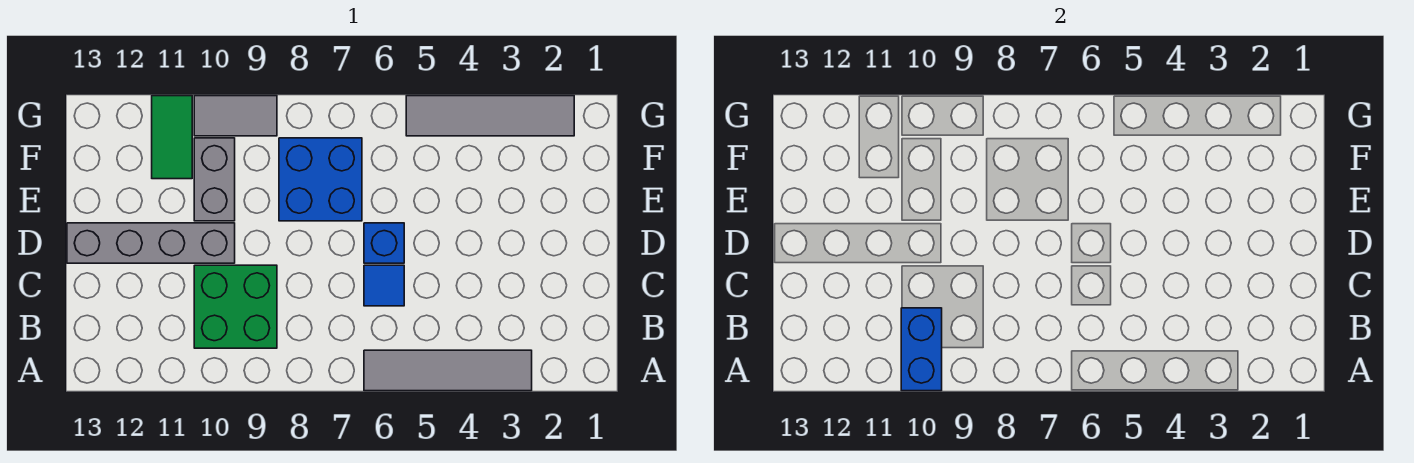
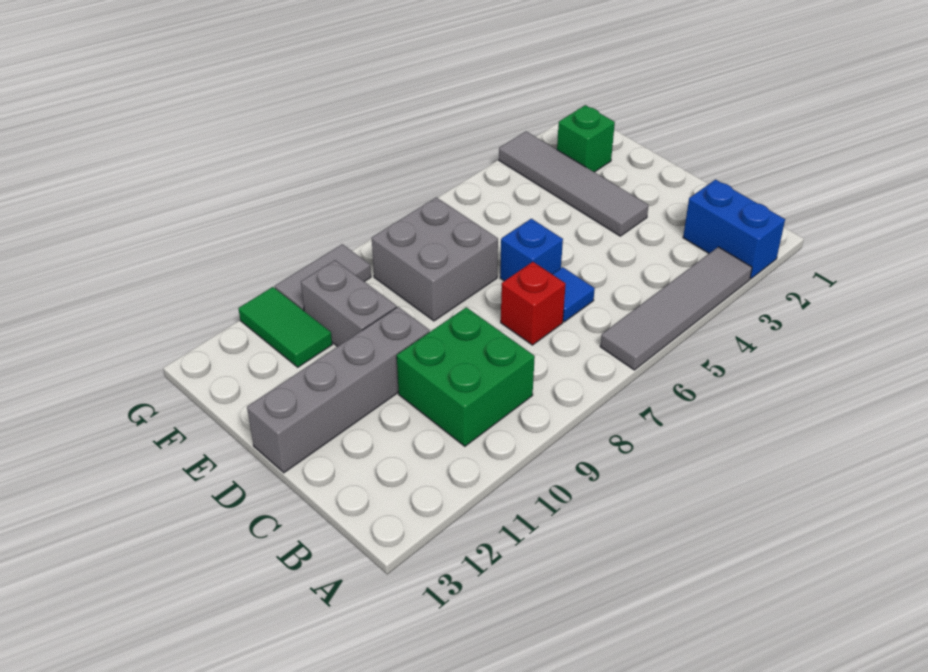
blue 1x2 brick [901,308,942,391] -> blue 1x2 brick moved to [683,180,785,279]
none -> red 1x1 brick [501,262,566,345]
blue 2x2 brick [279,138,362,221] -> grey 2x2 brick [372,197,498,321]
none -> green 1x1 brick [557,105,615,172]
grey 1x4 tile [406,96,574,136] -> grey 1x4 tile turned to [499,131,649,236]

